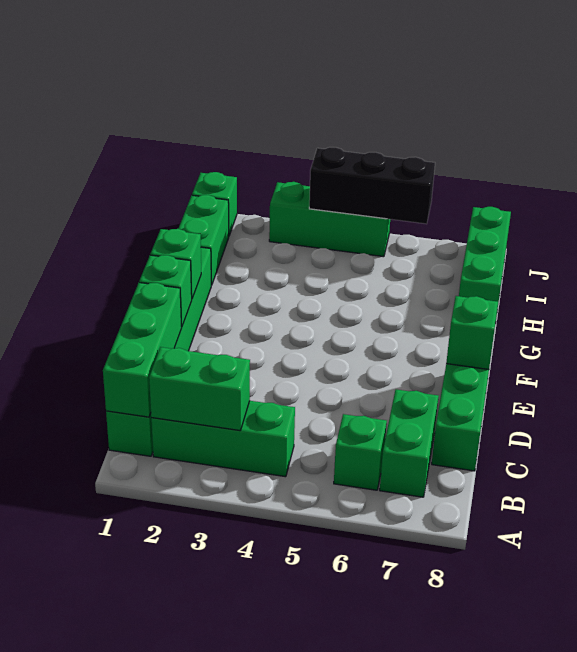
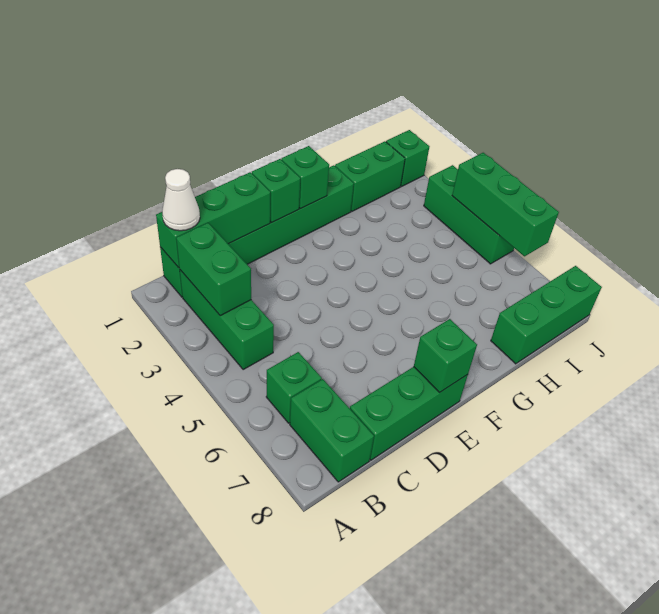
none -> white 1x1 cone [162,169,200,231]
green 1x2 brick [380,389,439,497] -> green 1x2 brick turned to [290,379,374,482]
black 1x3 brick [309,147,435,224] -> green 1x3 brick [452,153,559,256]

